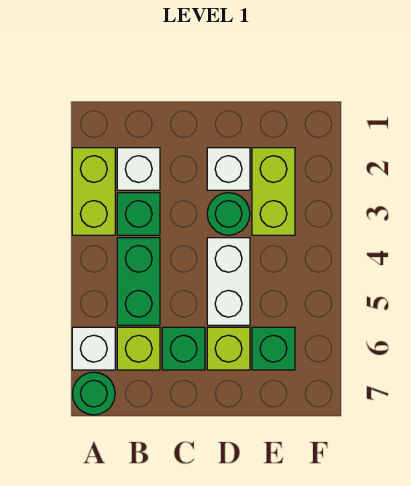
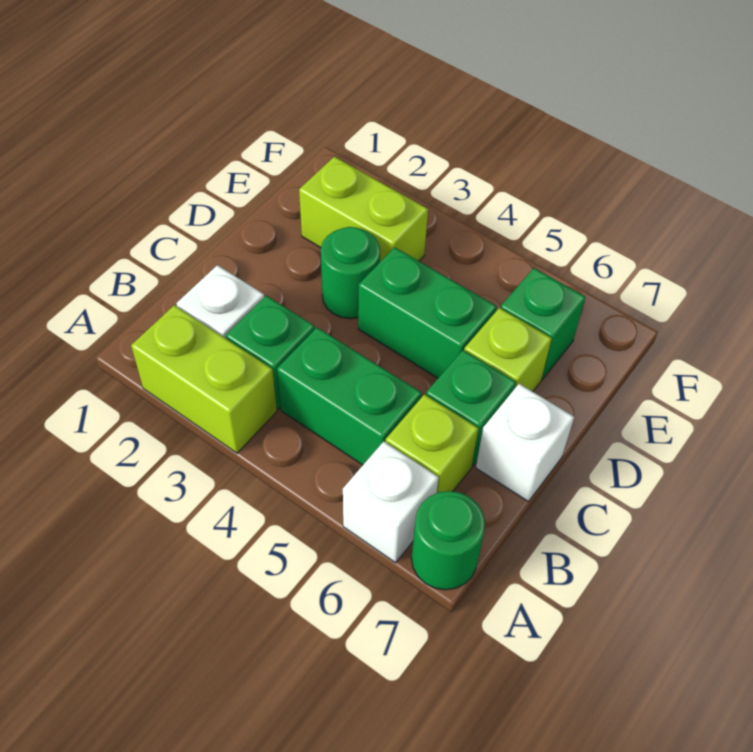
white 1x1 brick [207,148,250,190] -> white 1x1 brick moved to [476,384,574,502]
white 1x2 brick [207,238,250,325] -> green 1x2 brick [358,247,497,378]

